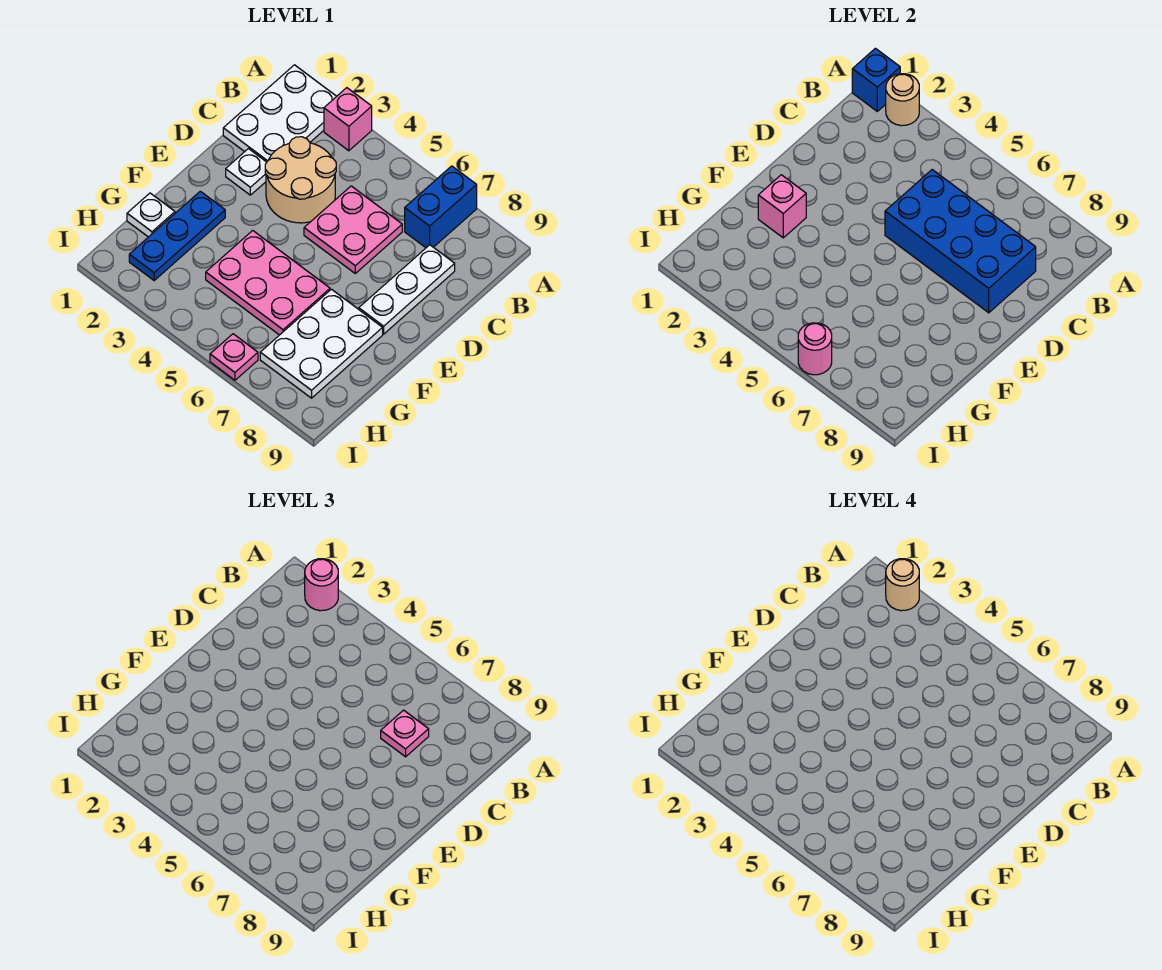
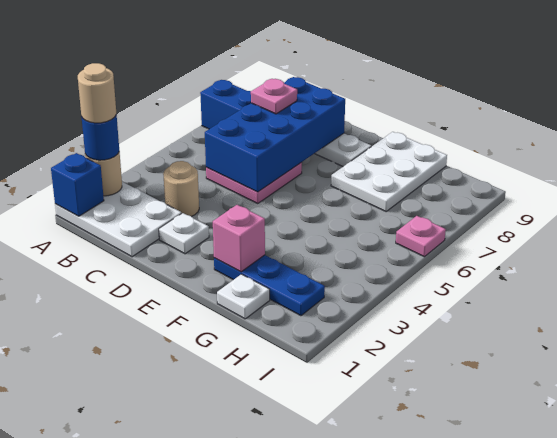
pink 1x1 round brick [305,559,338,611] -> blue 1x1 round brick [82,114,119,160]
pink 1x1 brick [324,88,372,151] -> none
tan 2x2 round brick [265,137,336,223] -> tan 1x1 round brick [163,161,199,217]
pink 2x3 plate [206,231,330,335] -> none
white 2x3 plate [260,289,383,398] -> white 2x3 plate turned to [331,132,447,211]
pink 1x1 round brick [798,323,832,375] -> none

